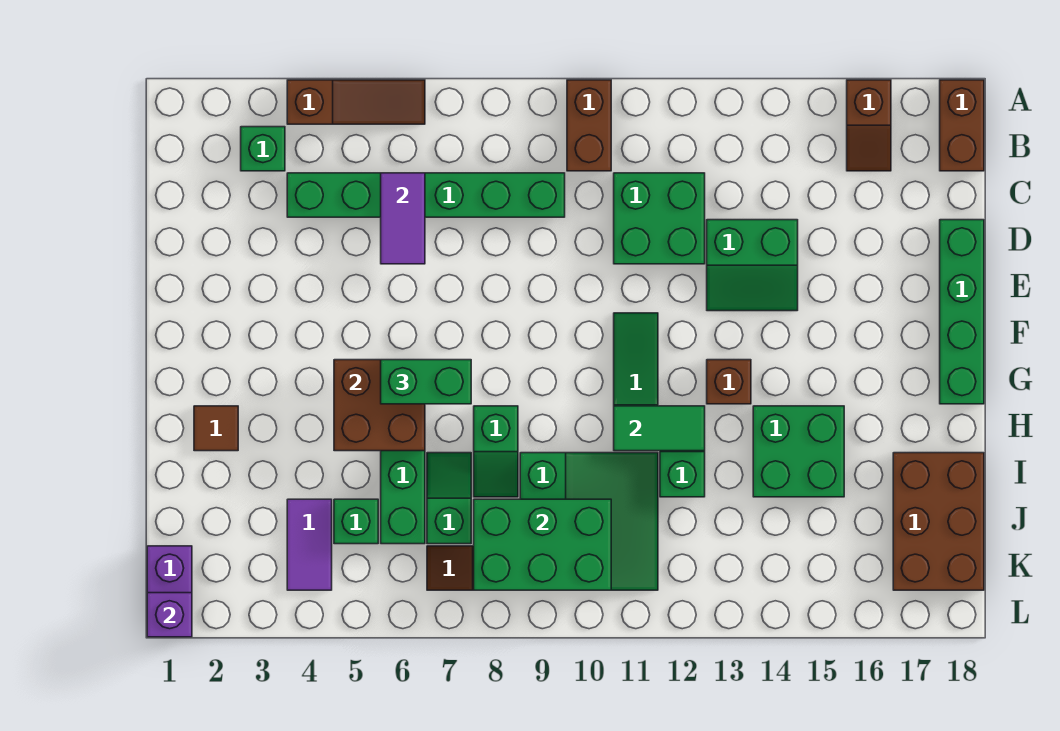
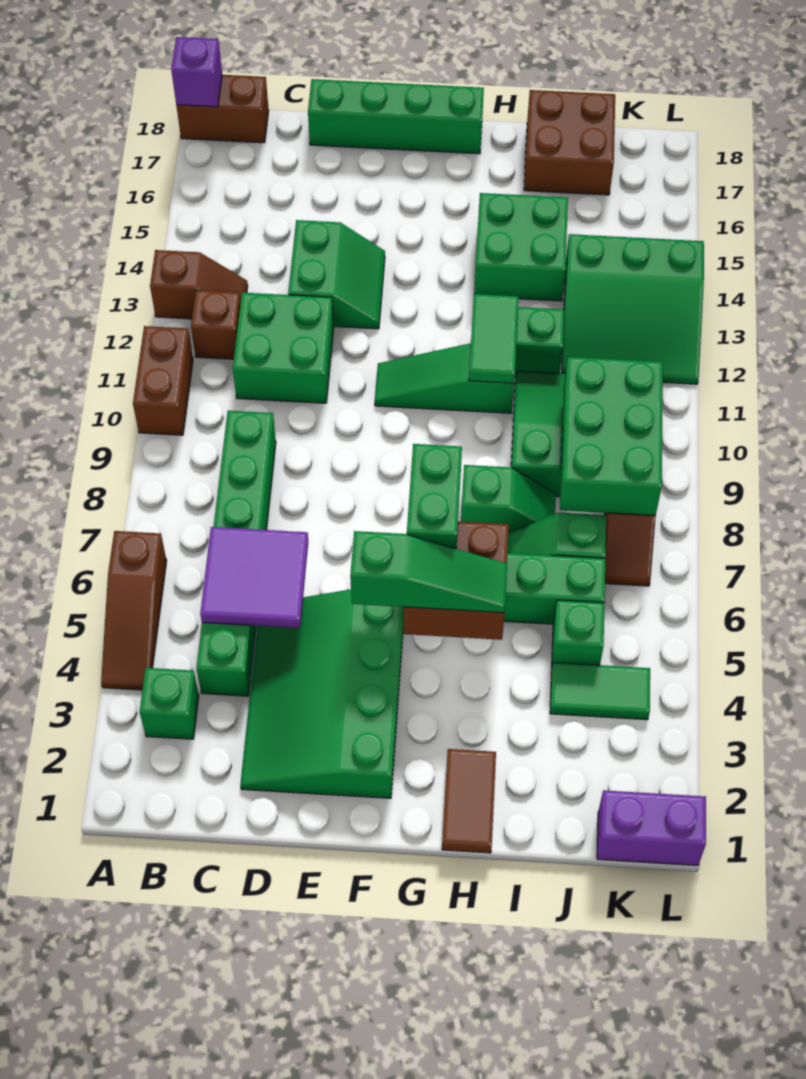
brown 1x3 slope [287,80,425,124] -> brown 1x3 slope turned to [101,531,167,690]
brown 1x2 brick [567,80,611,171] -> brown 1x2 brick turned to [133,326,193,435]
brown 1x2 slope [847,80,891,171] -> brown 1x2 slope moved to [150,250,248,319]
purple 1x2 tile [381,173,425,264] -> purple 2x2 tile [200,527,308,628]
none -> green 3x4 slope [240,589,403,798]
none -> green 1x3 slope [350,531,507,613]
brown 1x1 brick [707,360,751,404] -> brown 1x1 brick moved to [191,290,241,359]
brown 1x1 tile [194,406,238,451] -> brown 1x2 tile [442,749,496,853]
brown 2x3 brick [893,453,984,590] -> brown 2x2 brick [524,90,615,195]
purple 1x2 tile [287,499,332,590] -> green 1x2 tile [550,663,650,720]
none -> green 3x3 slope [562,234,704,384]
purple 1x1 brick [147,593,192,637] -> purple 1x1 brick moved to [171,37,222,107]

